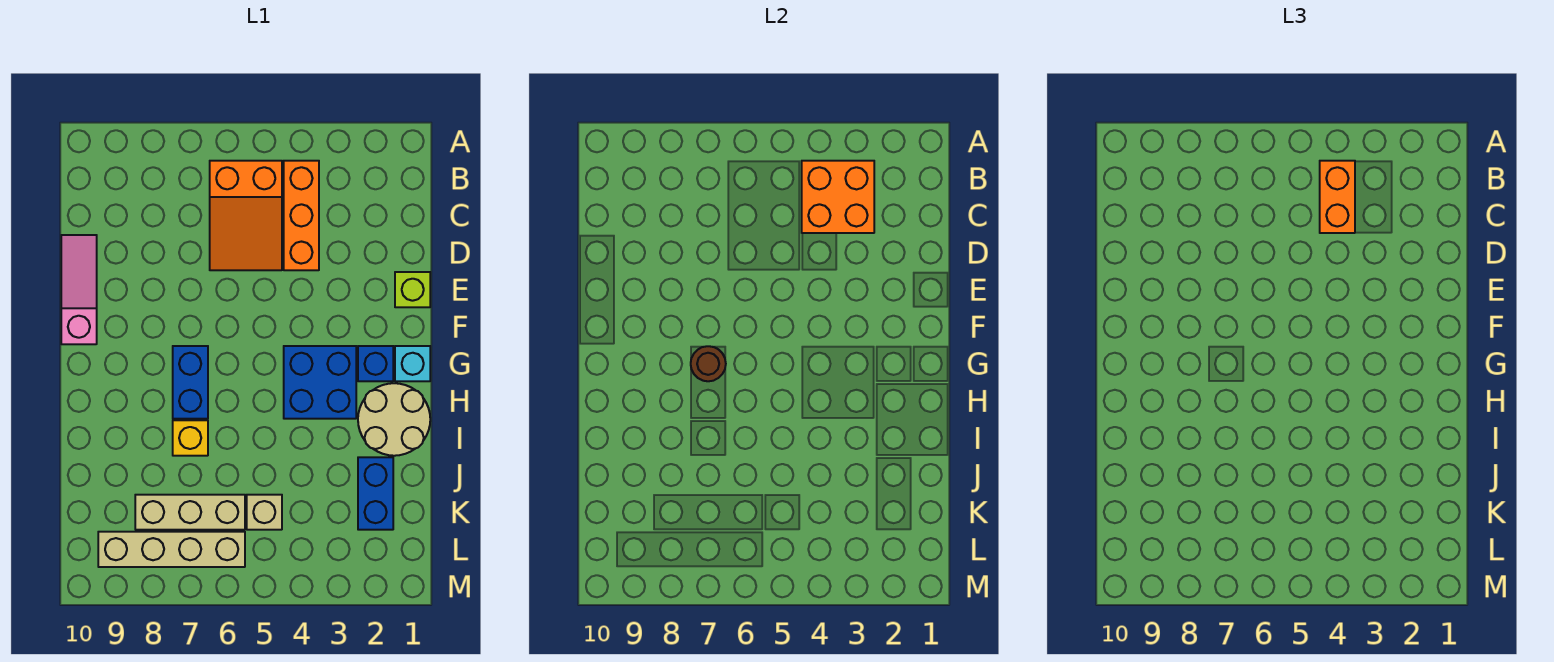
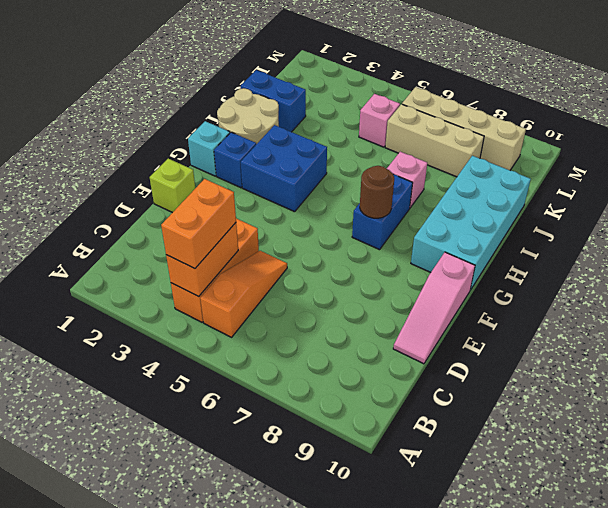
orange 2x2 brick [802,161,874,233] -> orange 1x2 brick [166,223,238,296]
orange 2x3 slope [210,161,282,270] -> orange 1x3 slope [200,251,287,337]
none -> cyan 2x4 brick [411,156,531,290]
yellow 1x1 brick [173,420,208,456] -> pink 1x1 brick [387,152,427,208]
blue 1x2 brick [358,457,393,530] -> blue 1x2 brick turned to [241,70,306,132]
tan 1x1 brick [247,495,282,530] -> pink 1x1 brick [359,94,400,147]

